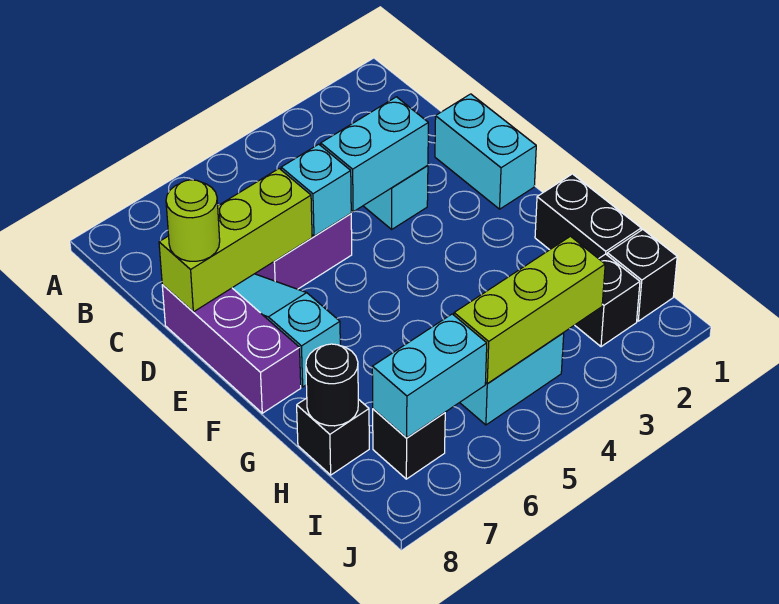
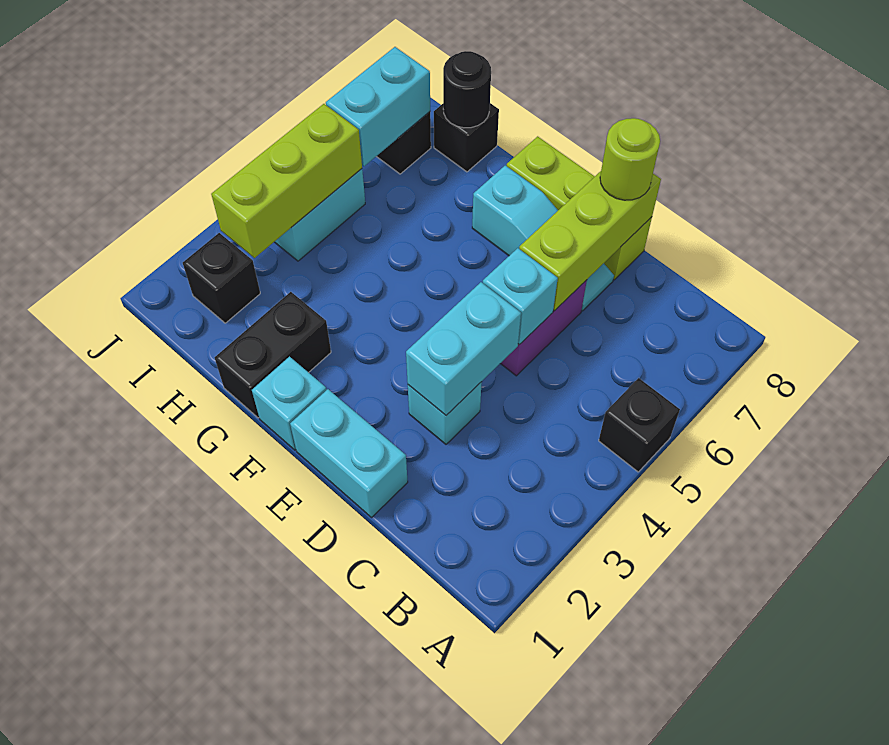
purple 1x3 brick [162,285,301,413] -> lime 1x3 brick [507,136,652,280]
none -> cyan 1x1 brick [252,357,326,450]
black 1x2 brick [535,174,641,259] -> black 1x2 brick turned to [214,292,331,418]
black 1x1 brick [607,230,677,321] -> black 1x1 brick moved to [599,378,680,472]

